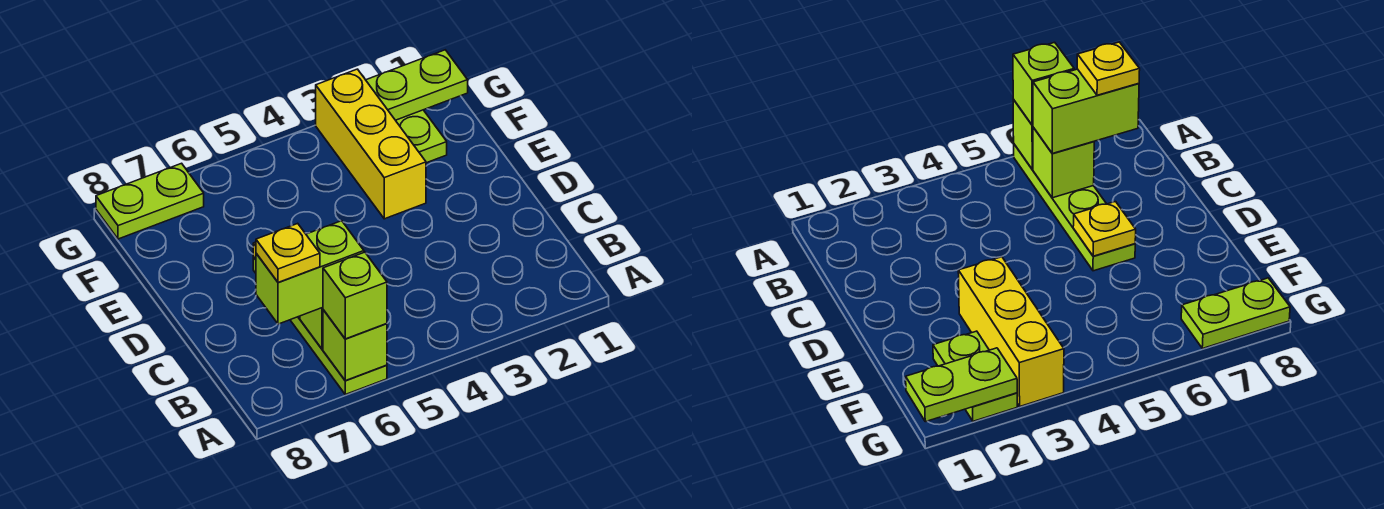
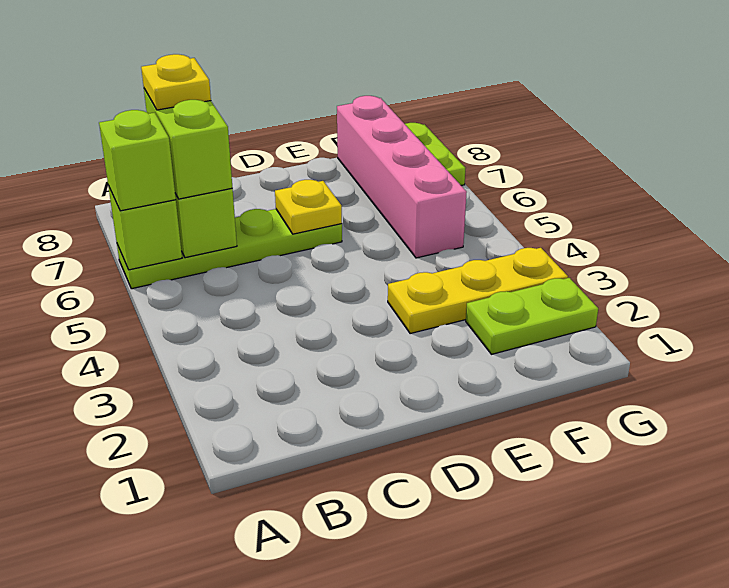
yellow 1x3 brick [316,69,426,219] -> yellow 1x3 plate [388,248,568,334]
none -> pink 1x4 brick [337,96,467,258]
lime 1x2 plate [366,50,468,120] -> none

